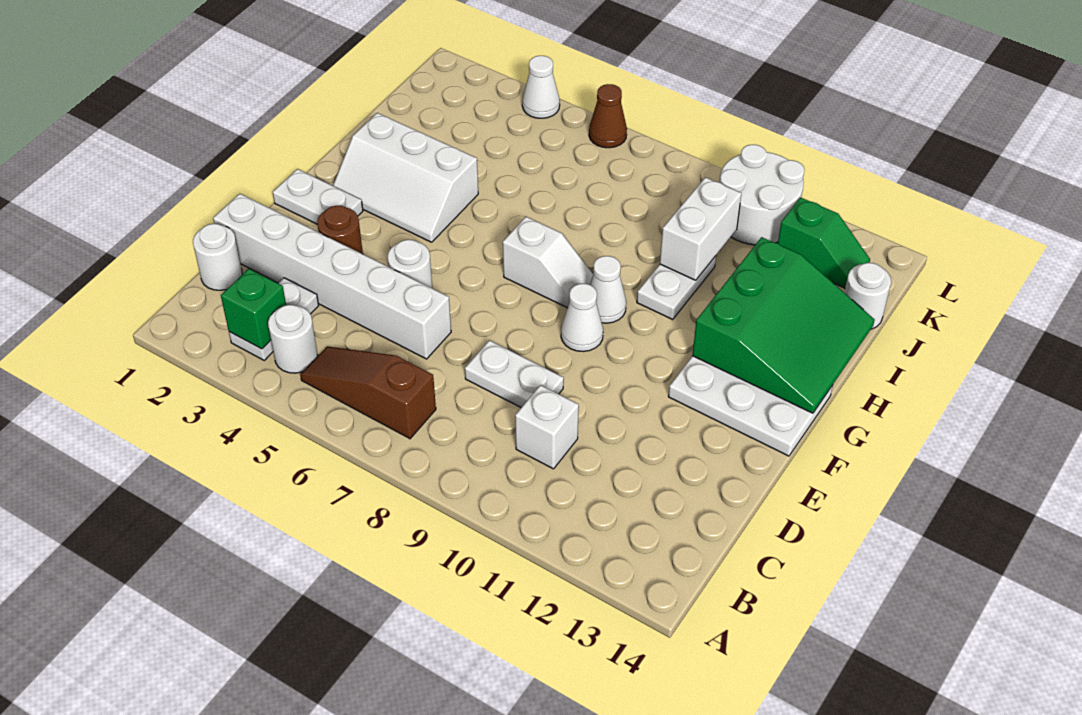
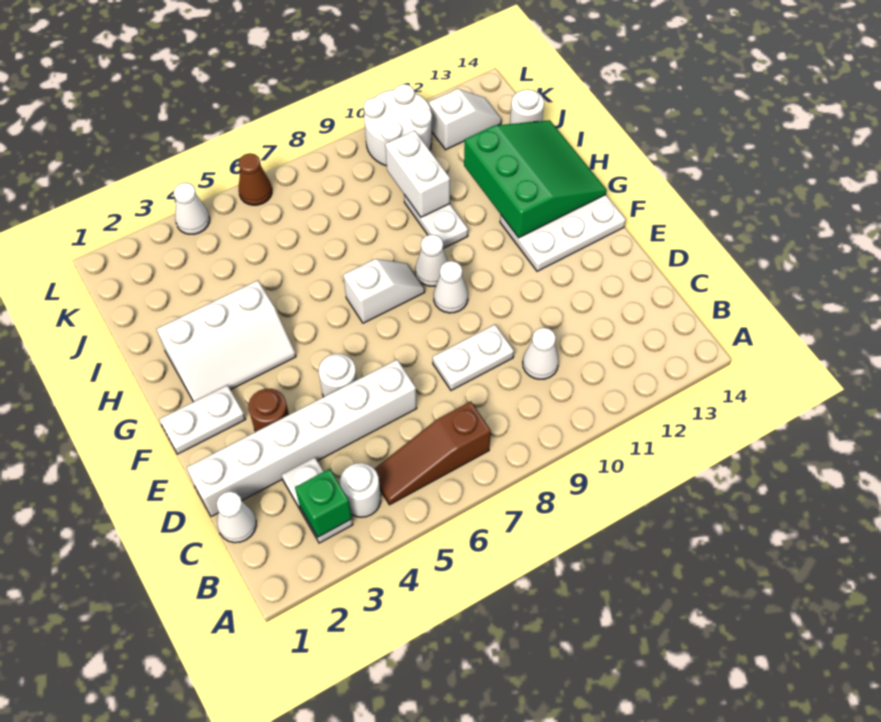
white 1x1 round brick [193,224,242,290] -> white 1x1 cone [217,491,256,543]
white 1x1 brick [515,385,579,469] -> white 1x1 cone [523,328,559,379]
green 1x2 slope [778,197,870,288] -> white 1x2 slope [429,89,502,150]

